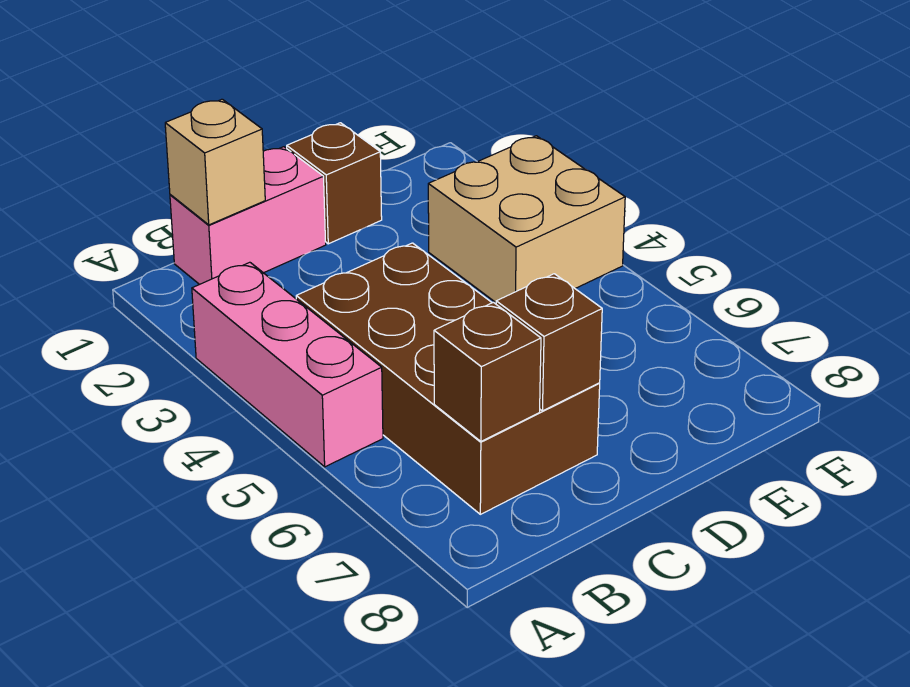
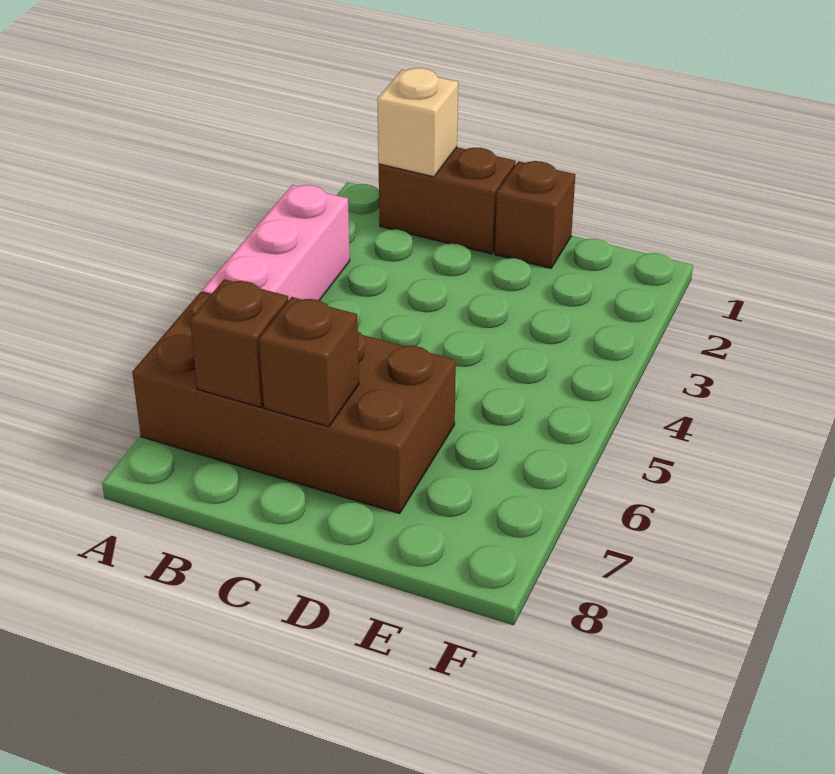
pink 1x2 brick [170,147,326,284] -> brown 1x2 brick [379,147,516,254]
brown 2x4 brick [296,243,600,514] -> brown 2x4 brick turned to [132,292,456,514]
tan 2x2 brick [428,136,625,302] -> none

